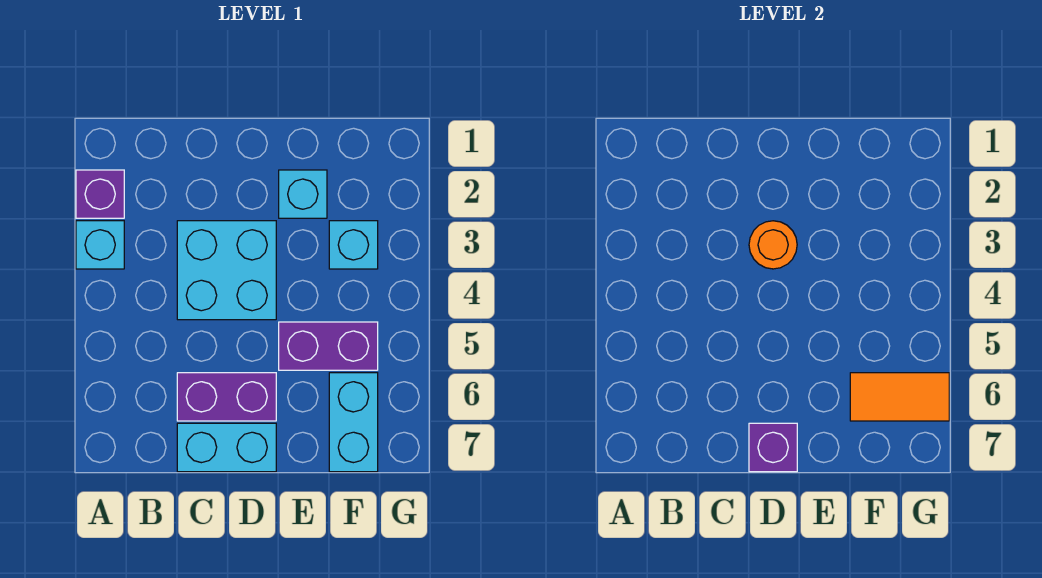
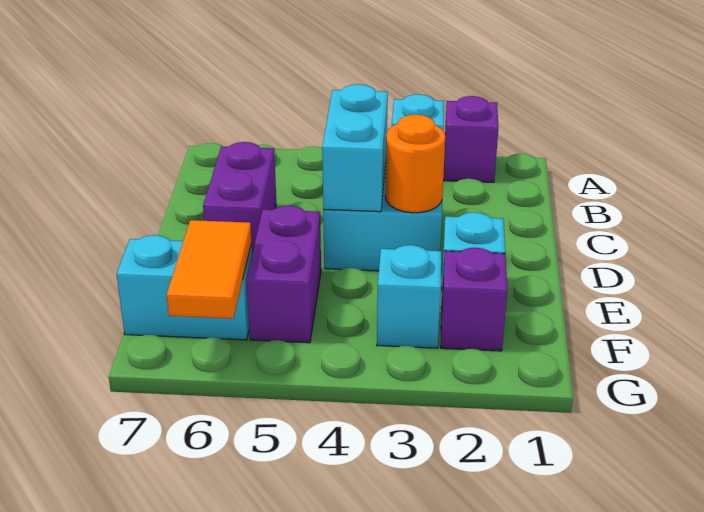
cyan 1x2 brick [177,423,276,472] -> cyan 1x2 brick moved to [322,84,388,212]
purple 1x1 brick [749,423,797,472] -> purple 1x1 brick moved to [441,248,507,351]

